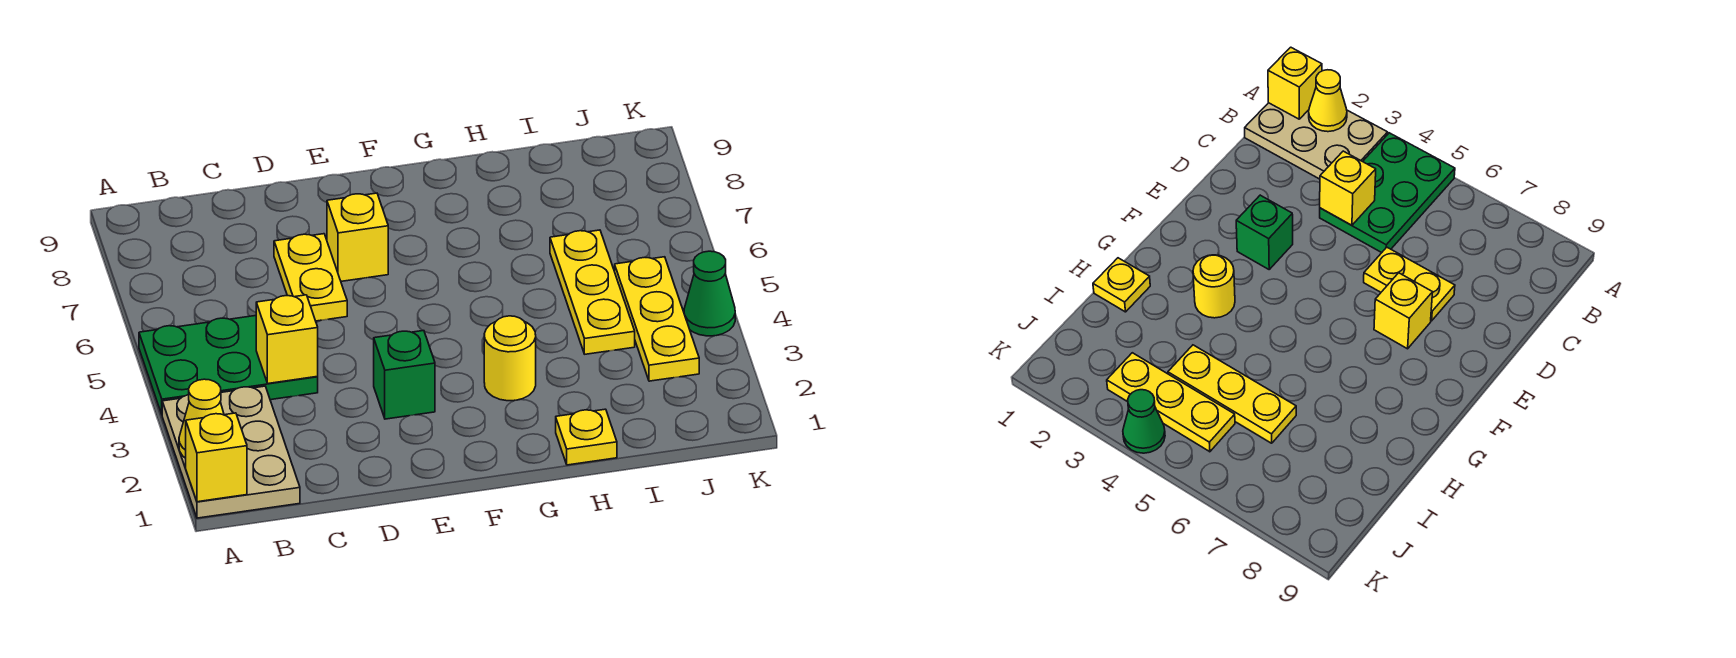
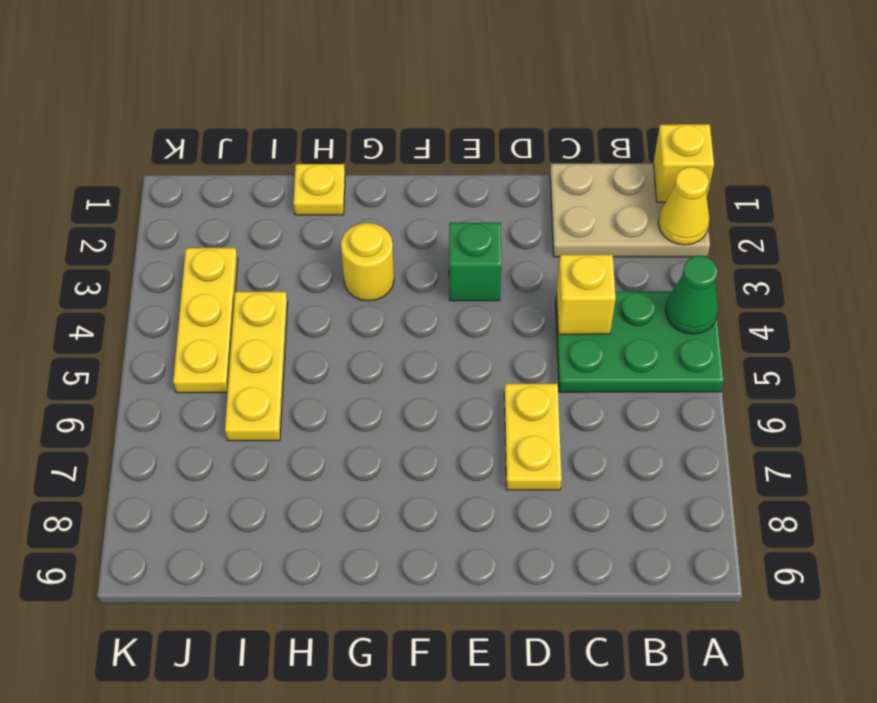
tan 2x3 plate [162,386,300,518] -> tan 2x3 plate turned to [550,163,710,257]
yellow 1x1 brick [327,193,388,281] -> none
green 1x1 cone [684,251,735,336] -> green 1x1 cone moved to [666,256,718,334]

